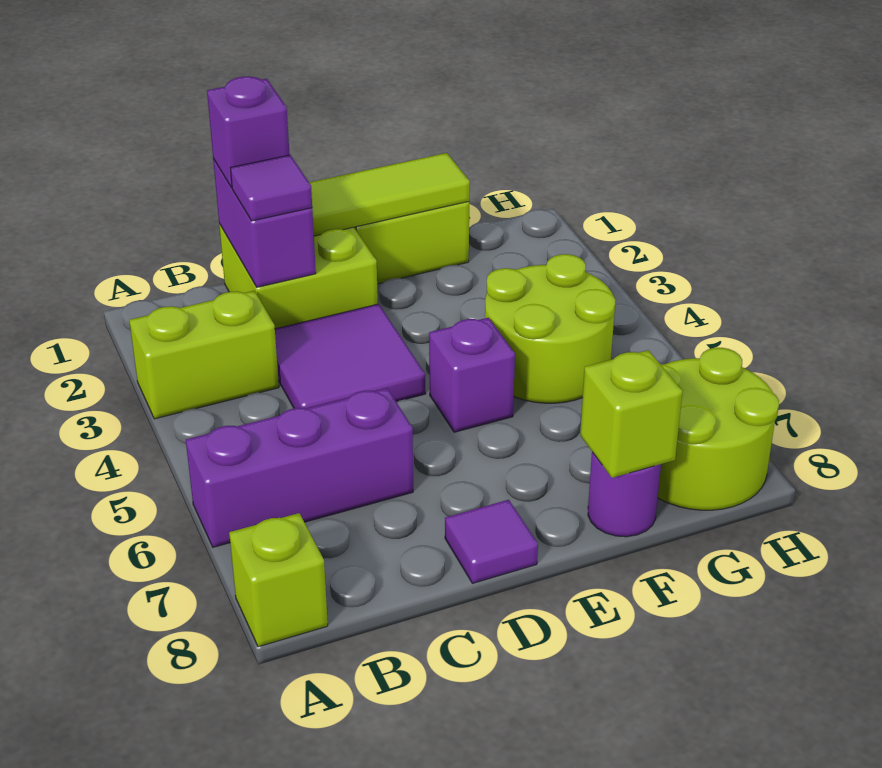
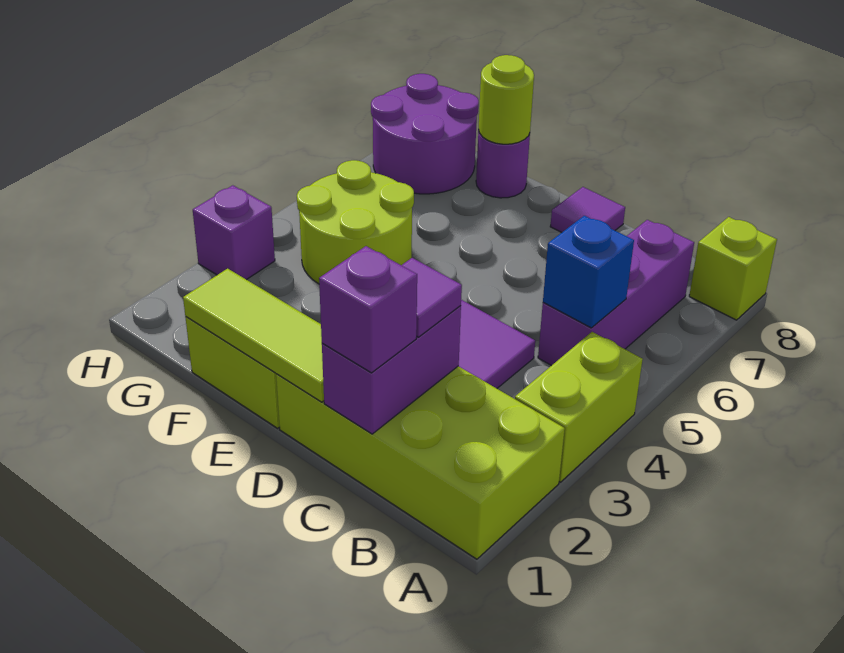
lime 1x2 brick [129,291,279,419] -> lime 1x2 brick turned to [515,332,643,482]
purple 1x3 brick [186,388,413,547] -> purple 1x3 brick turned to [538,220,694,366]
none -> blue 1x1 brick [543,216,634,328]
lime 2x2 brick [219,224,378,329] -> lime 2x4 brick [276,366,565,559]
purple 1x1 brick [429,318,515,432] -> purple 1x1 brick moved to [193,185,275,280]
lime 1x1 brick [580,350,682,478] -> lime 1x1 round brick [479,55,534,144]
lime 2x2 round brick [658,348,779,510] -> purple 2x2 round brick [371,74,479,194]

